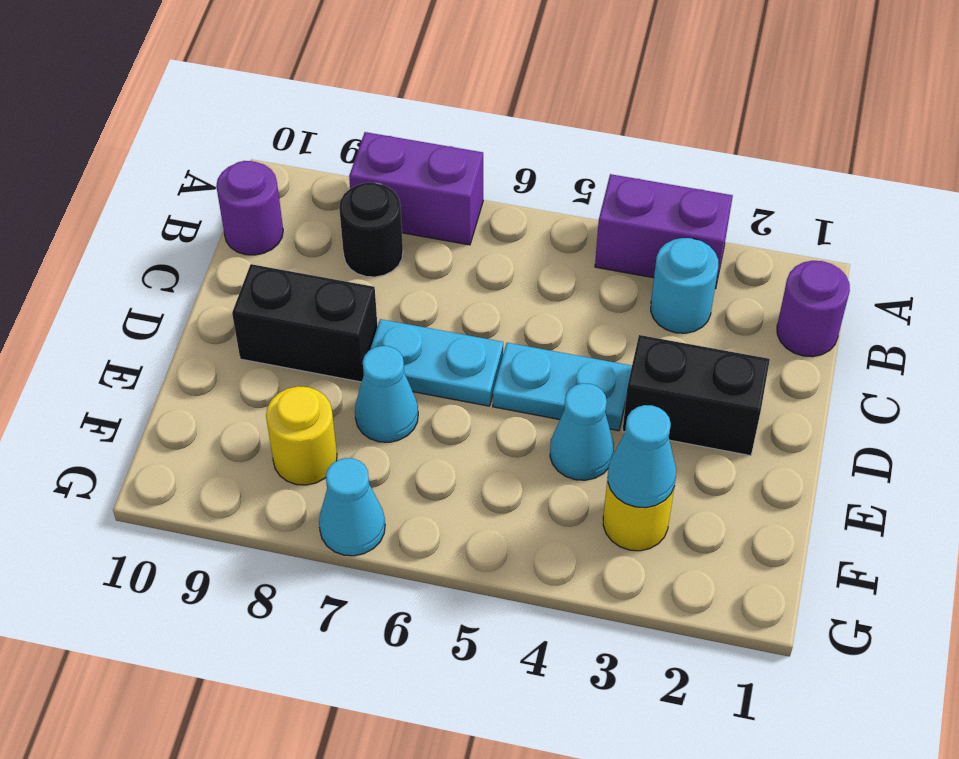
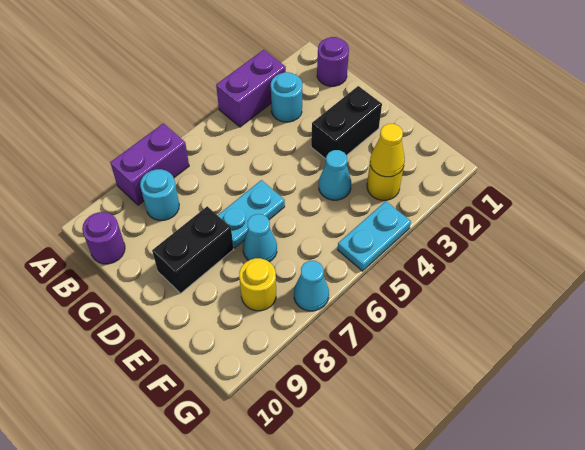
black 1x1 round brick [339,182,403,277] -> cyan 1x1 round brick [140,169,179,220]
cyan 1x2 plate [493,343,632,431] -> cyan 1x2 plate moved to [338,201,411,271]
cyan 1x1 cone [608,405,676,508] -> yellow 1x1 cone [370,124,405,177]

